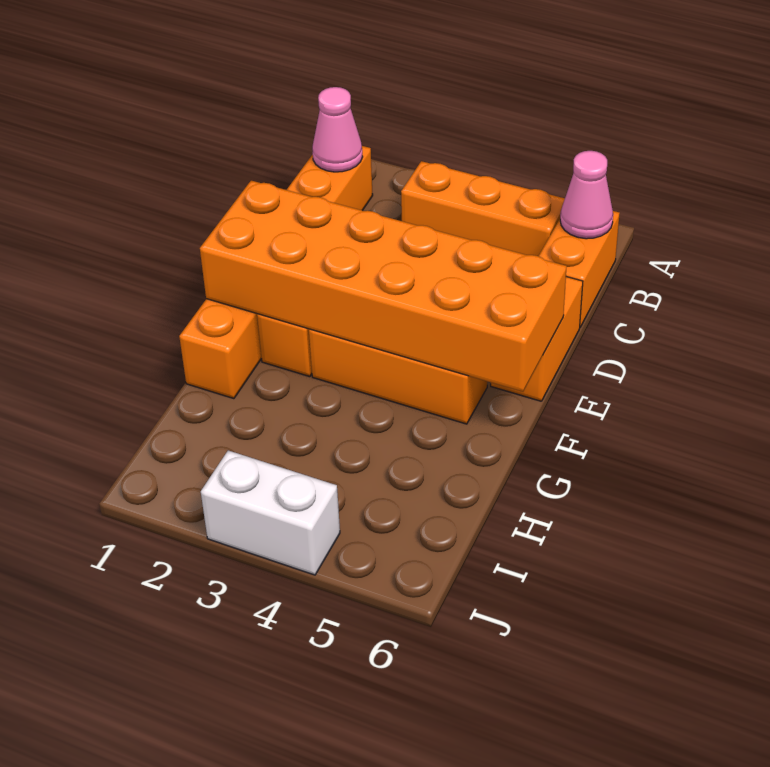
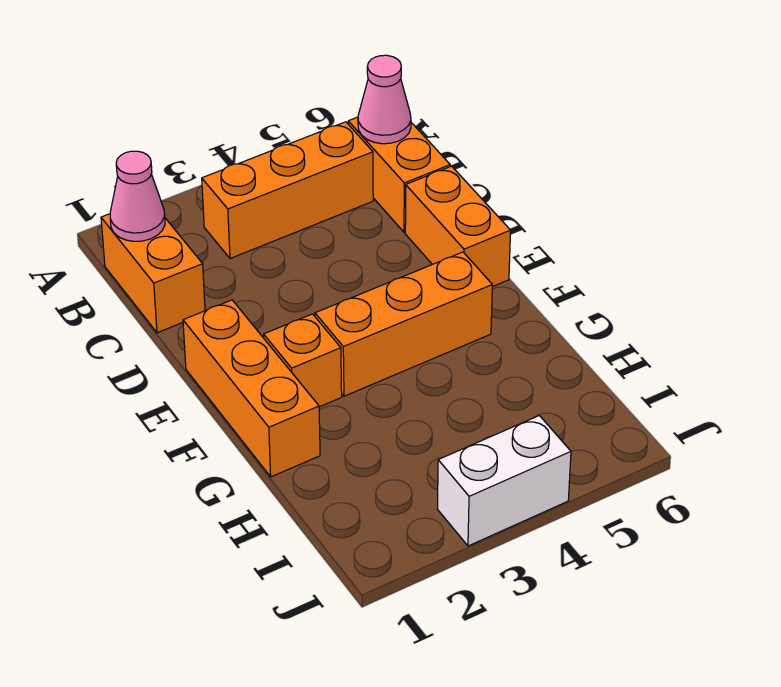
orange 2x6 brick [200,181,567,392] -> none

